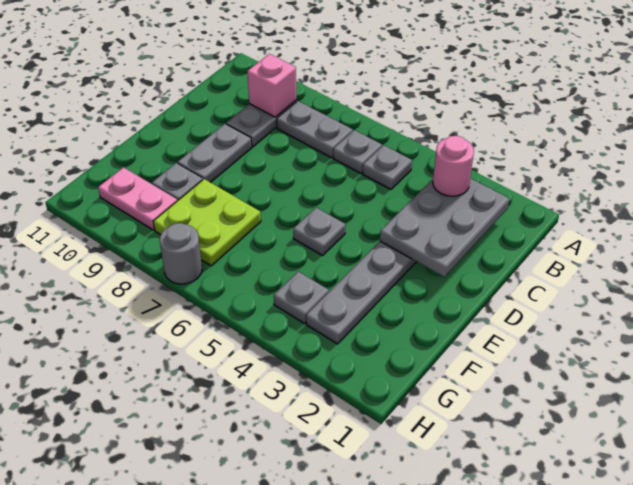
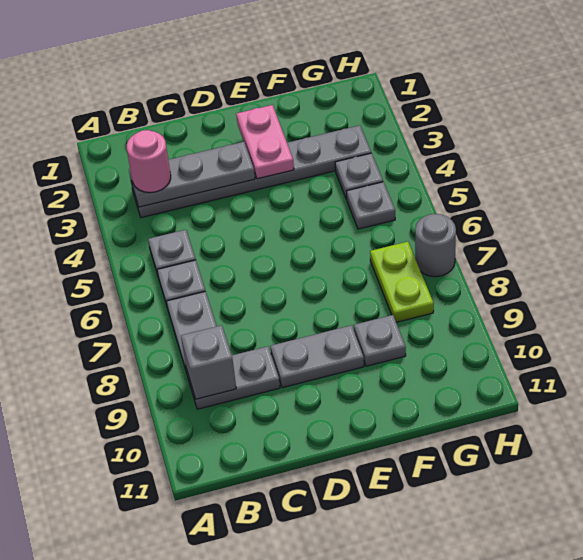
grey 2x3 plate [380,178,509,277] -> grey 1x3 plate [129,142,255,207]
pink 1x1 brick [247,54,296,117] -> grey 1x1 brick [181,325,236,399]
grey 1x1 plate [293,208,345,256] -> grey 1x1 plate moved to [347,182,395,229]
lime 2x2 plate [153,179,261,266] -> lime 1x2 plate [370,242,434,322]
pink 1x2 plate [98,167,177,230] -> pink 1x2 plate moved to [236,105,294,179]

